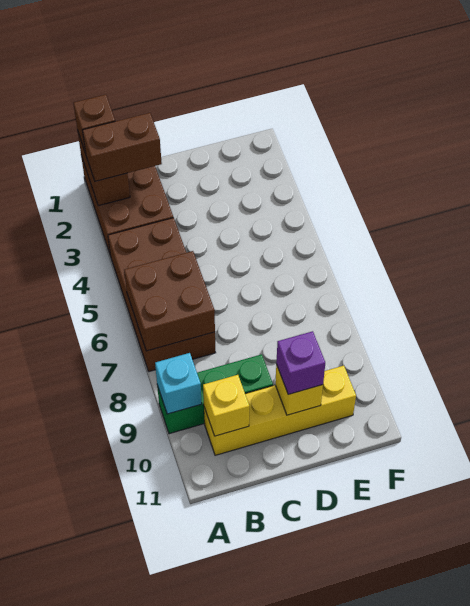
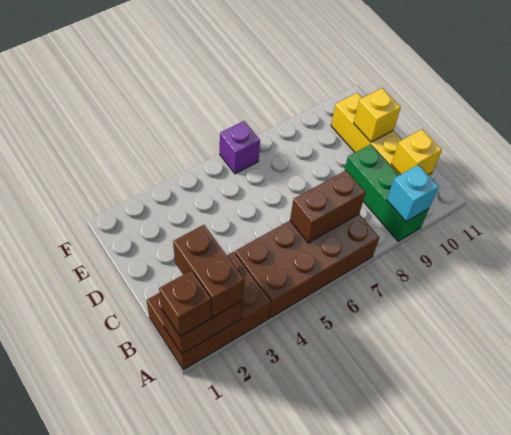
brown 2x2 brick [124,251,215,351] -> brown 1x2 brick [290,170,366,243]
purple 1x1 brick [276,331,325,394] -> purple 1x1 brick moved to [220,121,260,174]

